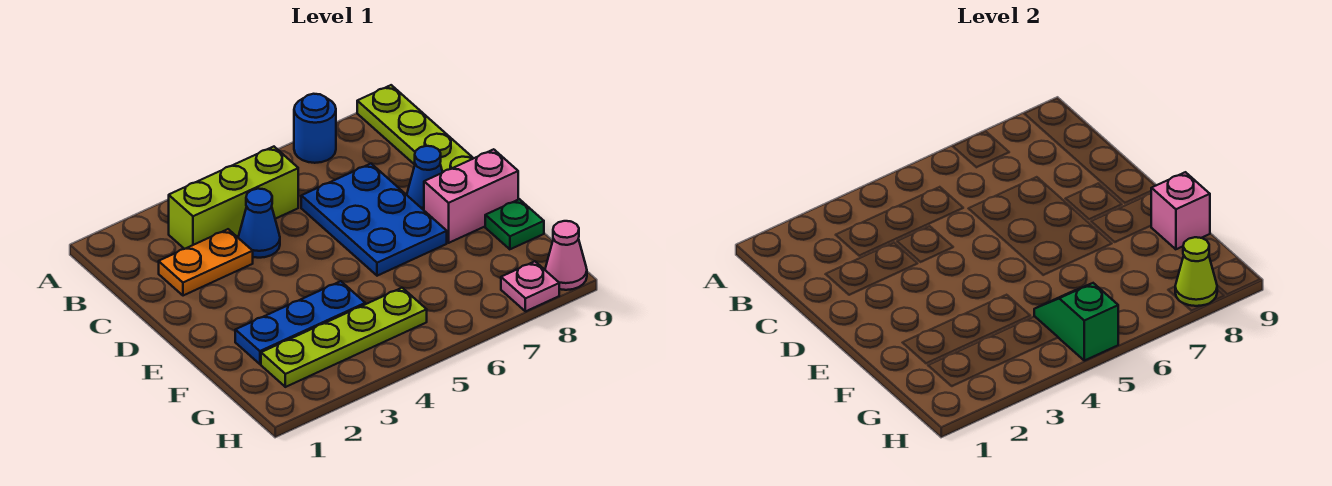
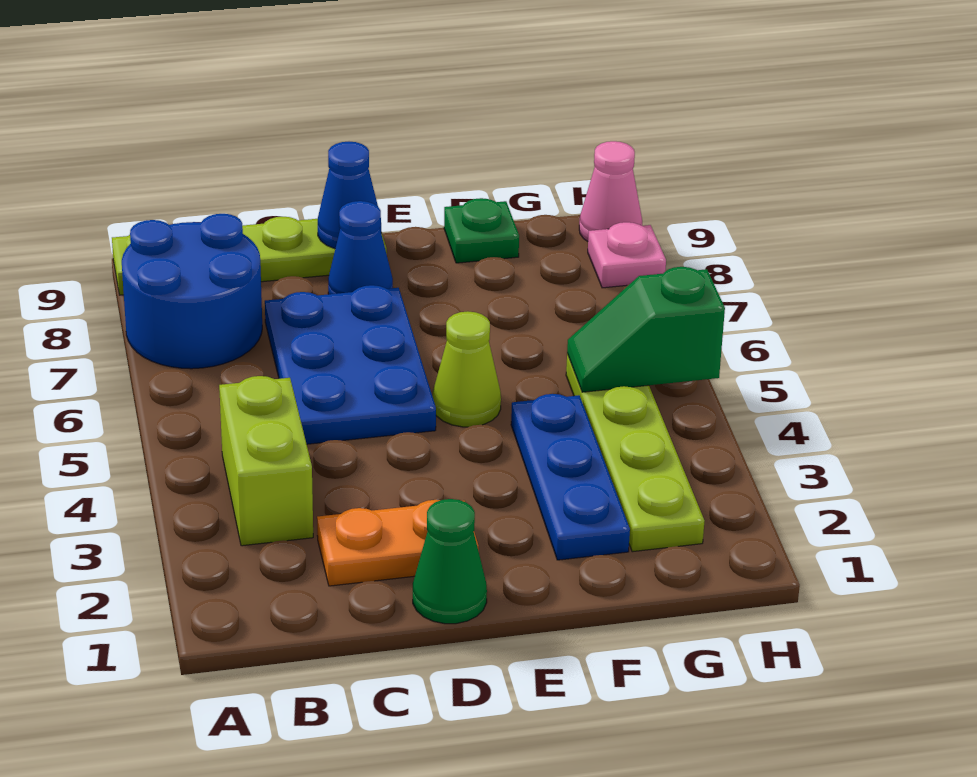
blue 1x1 round brick [294,94,336,163] -> blue 2x2 round brick [122,214,262,369]
lime 1x3 brick [169,147,298,249] -> lime 1x2 brick [219,376,313,546]
orange 1x2 plate [159,229,253,296] -> orange 1x2 plate turned to [317,500,479,586]
blue 1x1 cone [238,189,280,258] -> blue 1x1 cone moved to [318,142,381,249]
blue 2x3 plate [301,164,447,276] -> blue 2x3 plate turned to [265,285,436,444]
none -> green 1x1 cone [413,499,487,624]
pink 1x2 brick [424,149,518,243] -> none
pink 1x1 brick [1151,172,1210,249] -> none
lime 1x1 cone [1175,237,1217,306] -> lime 1x1 cone moved to [433,311,501,427]

